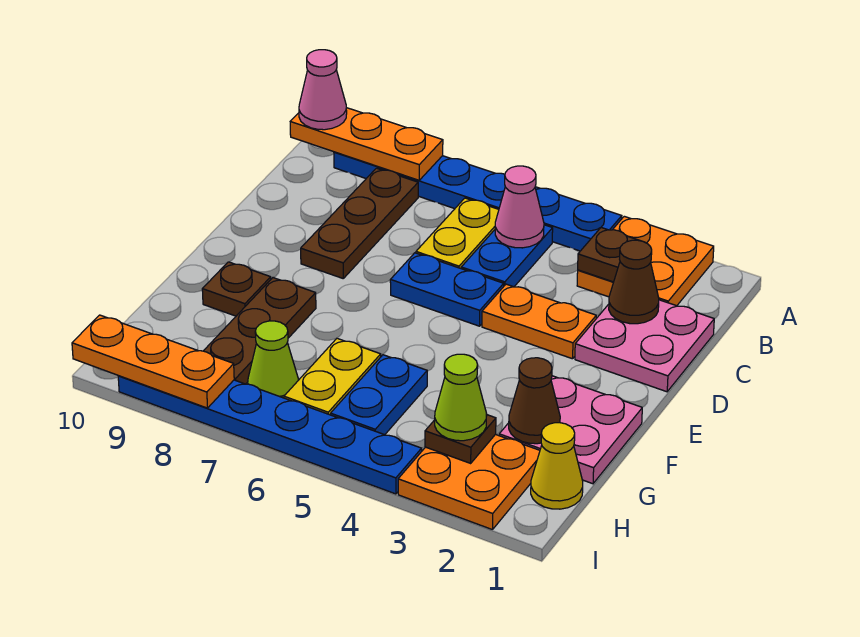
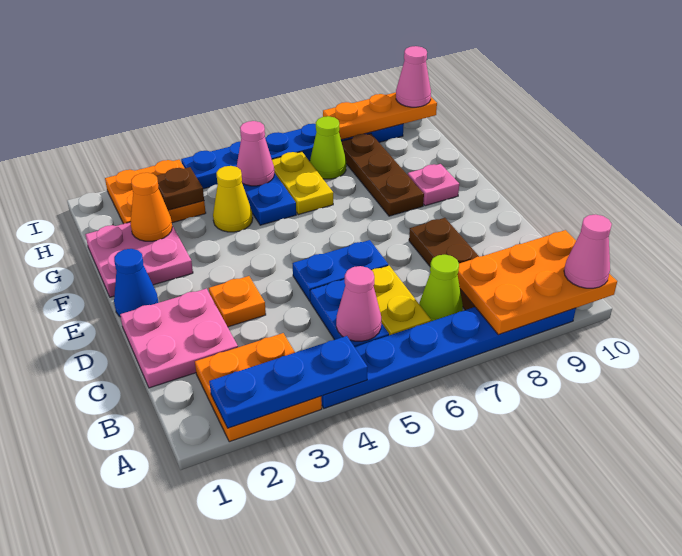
none -> blue 1x3 plate [209,336,367,428]
orange 1x3 plate [290,108,443,180] -> orange 2x3 plate [457,230,617,335]
brown 1x1 plate [578,228,640,282] -> none
brown 1x1 cone [609,240,659,324] -> none
orange 1x2 plate [482,284,596,359] -> orange 1x1 plate [209,276,266,327]
none -> blue 1x1 cone [114,249,159,316]
brown 1x1 plate [202,262,271,316] -> pink 1x1 plate [408,164,459,206]
brown 1x1 cone [509,358,560,444] -> orange 1x1 cone [130,173,172,241]
yellow 1x1 cone [531,423,583,509] -> yellow 1x1 cone moved to [213,166,253,232]
lime 1x1 cone [435,354,487,441] -> lime 1x1 cone moved to [419,255,463,321]
none -> pink 1x1 cone [237,121,274,186]
none -> pink 1x1 cone [396,46,431,107]

